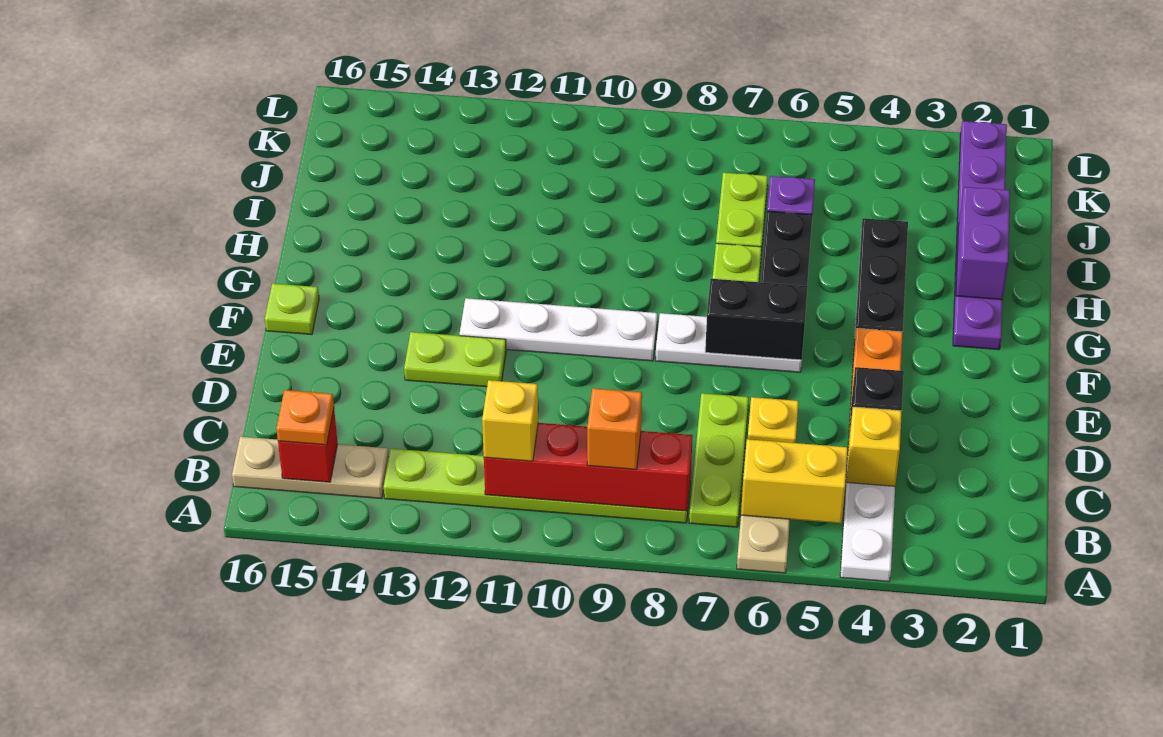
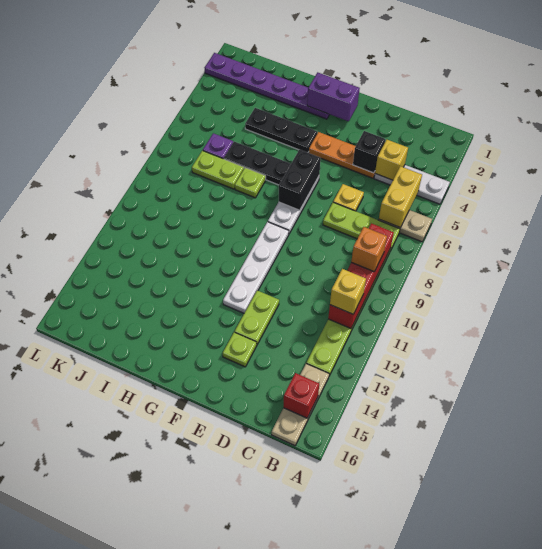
orange 1x1 plate [276,390,334,445] -> none
lime 1x1 plate [265,283,319,334] -> lime 1x1 plate moved to [223,332,257,367]
purple 1x2 brick [956,187,1010,300] -> purple 1x2 brick moved to [307,72,360,121]

